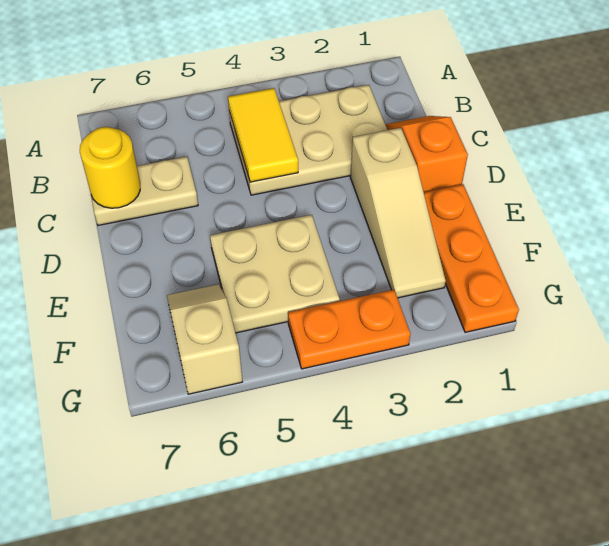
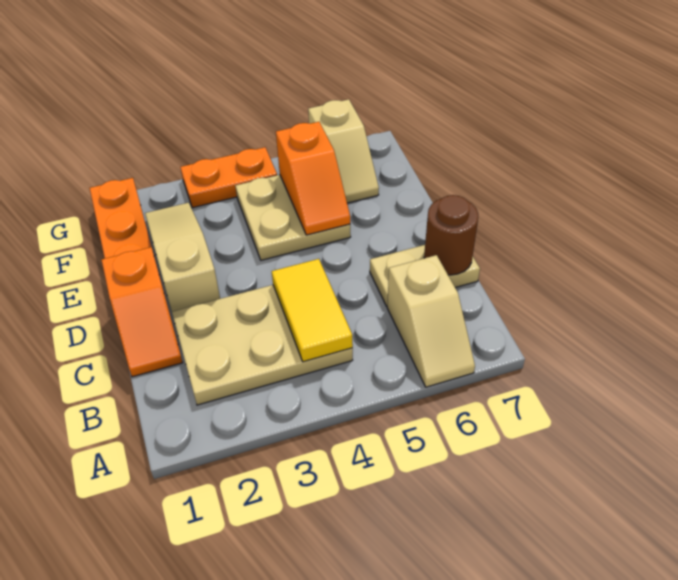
none -> tan 1x2 slope [387,255,475,387]
yellow 1x1 round brick [80,127,140,208] -> brown 1x1 round brick [424,195,478,275]
none -> orange 1x2 slope [276,122,350,235]

